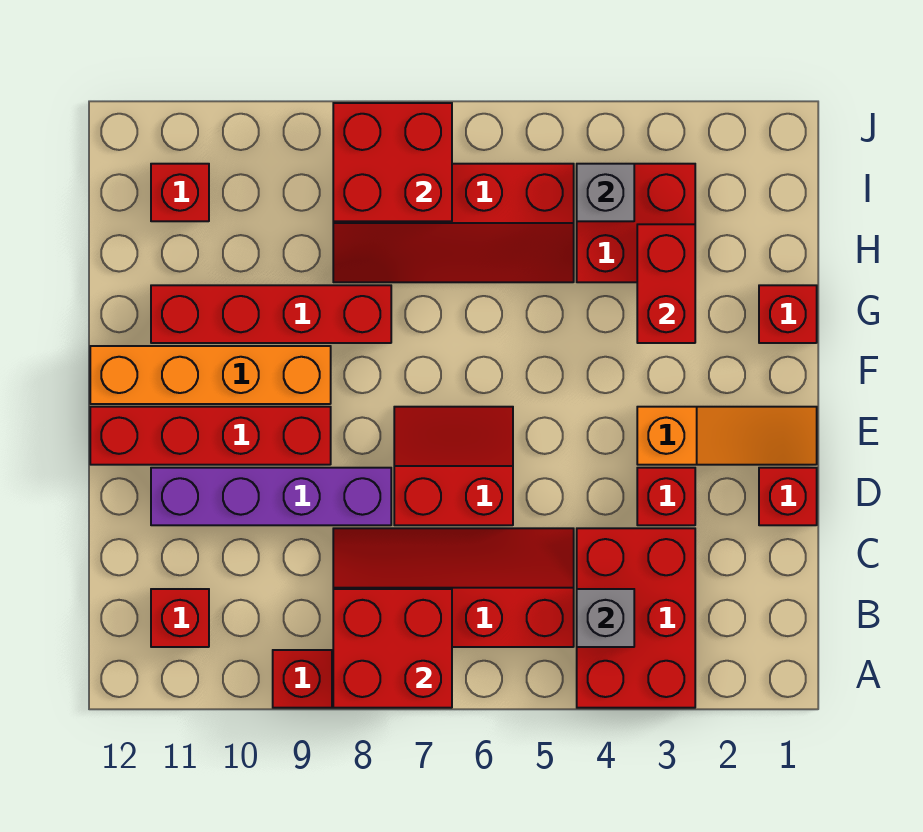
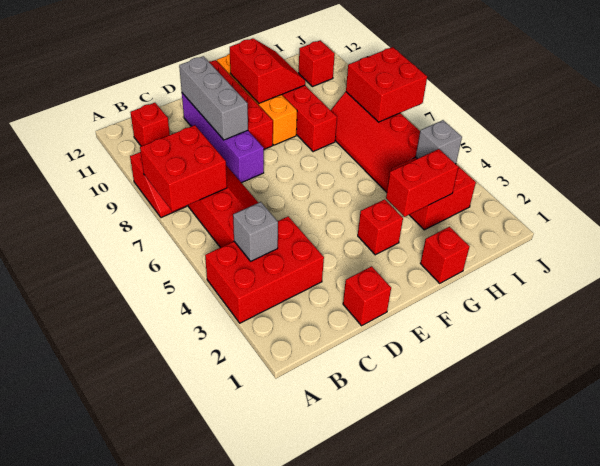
red 1x1 brick [637,468,695,525] -> red 1x1 brick moved to [358,199,403,255]
red 2x2 slope [394,407,513,525] -> red 2x2 slope moved to [230,38,305,103]
none -> grey 1x3 brick [179,56,248,140]
orange 1x3 slope [637,407,817,465] -> none

